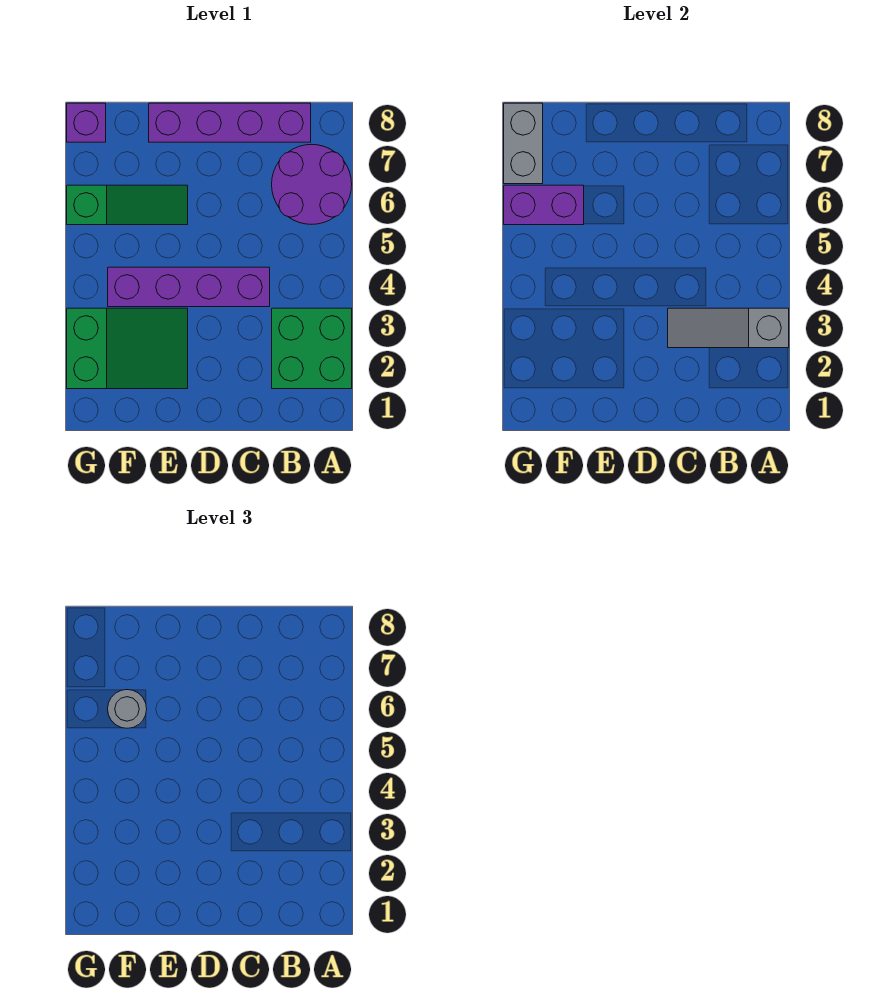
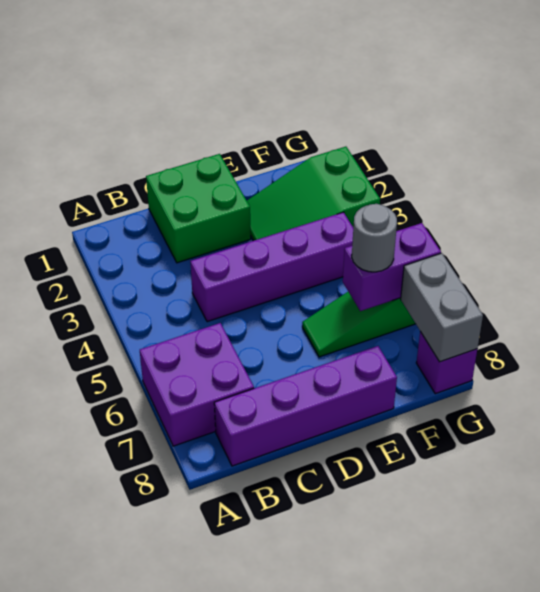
green 2x2 brick [272,308,352,389] -> green 2x2 brick moved to [146,154,251,263]
grey 1x3 slope [668,308,789,348] -> none
purple 2x2 round brick [272,144,352,224] -> purple 2x2 brick [140,323,254,446]

